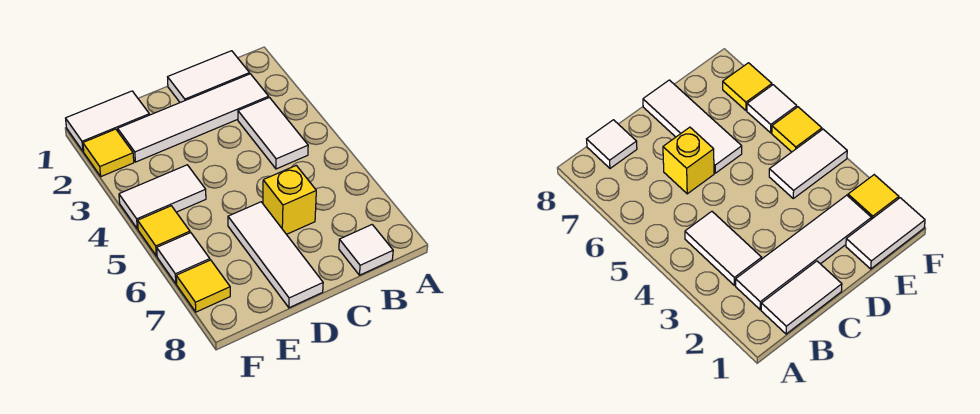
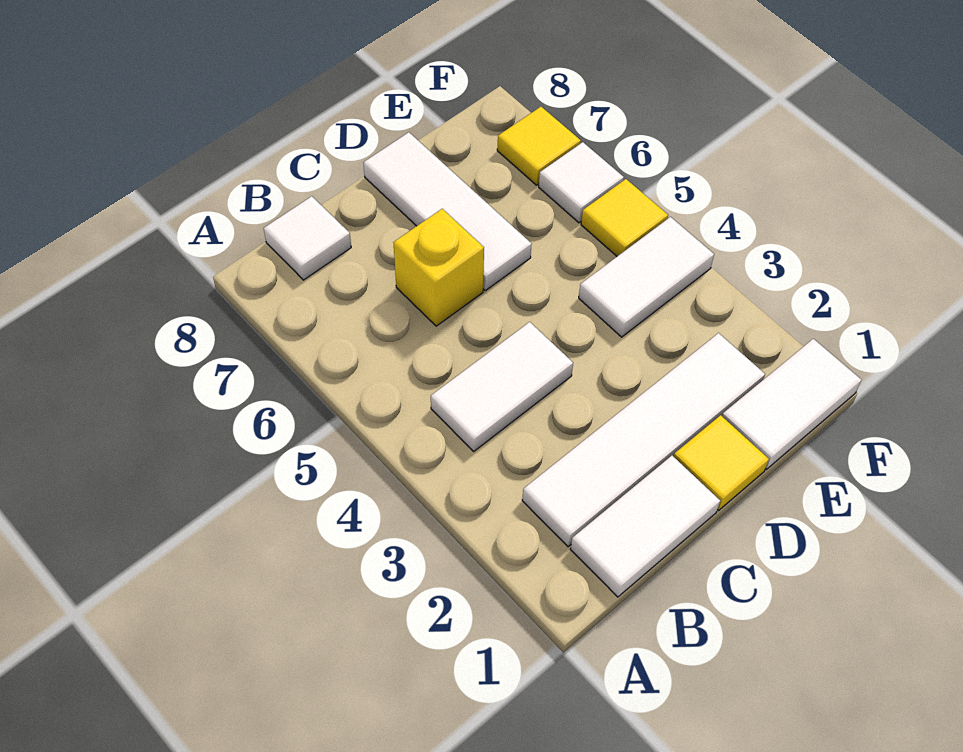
white 1x2 tile [238,98,308,169] -> white 1x2 tile turned to [431,322,573,451]
yellow 1x1 tile [83,129,134,176] -> yellow 1x1 tile moved to [674,415,769,510]

